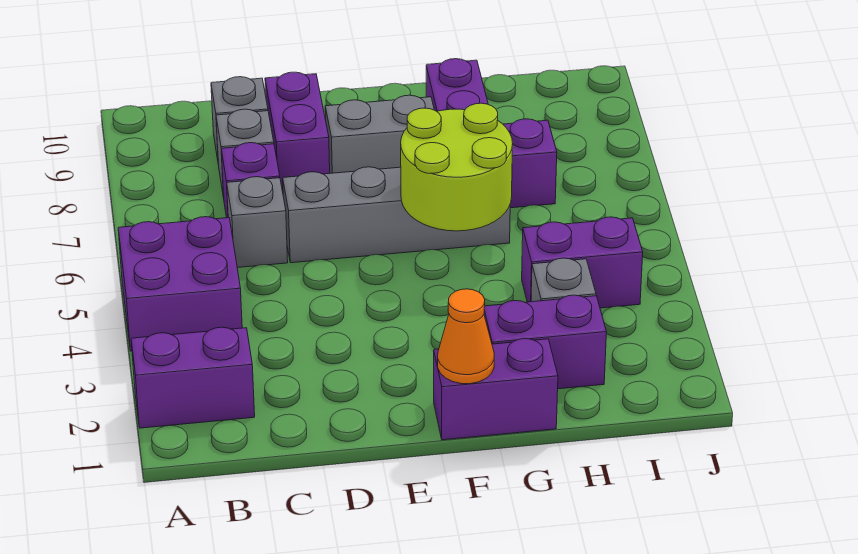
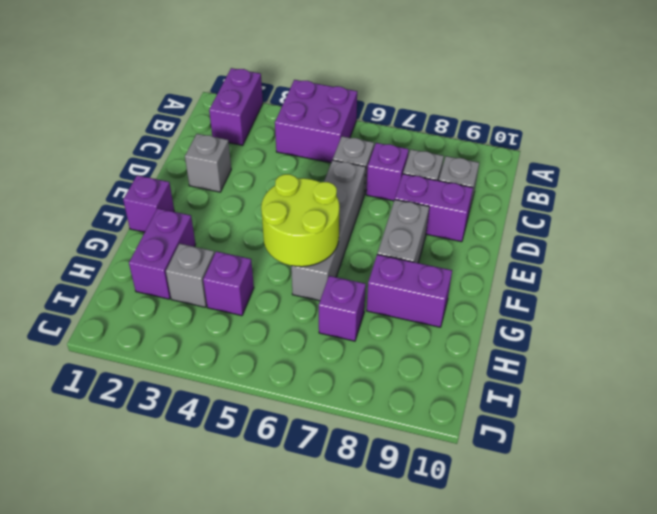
none -> grey 1x1 brick [185,134,231,192]
purple 1x2 brick [434,339,558,440] -> purple 1x1 brick [123,175,174,232]
orange 1x1 cone [438,289,494,384] -> none
purple 1x2 brick [522,217,643,308] -> purple 1x1 brick [203,251,254,316]

